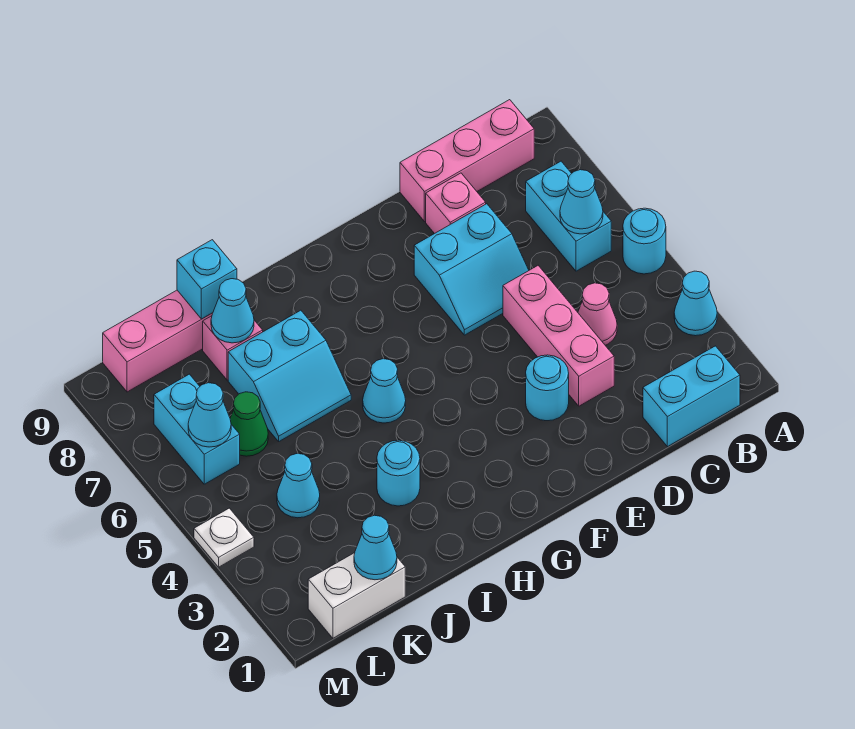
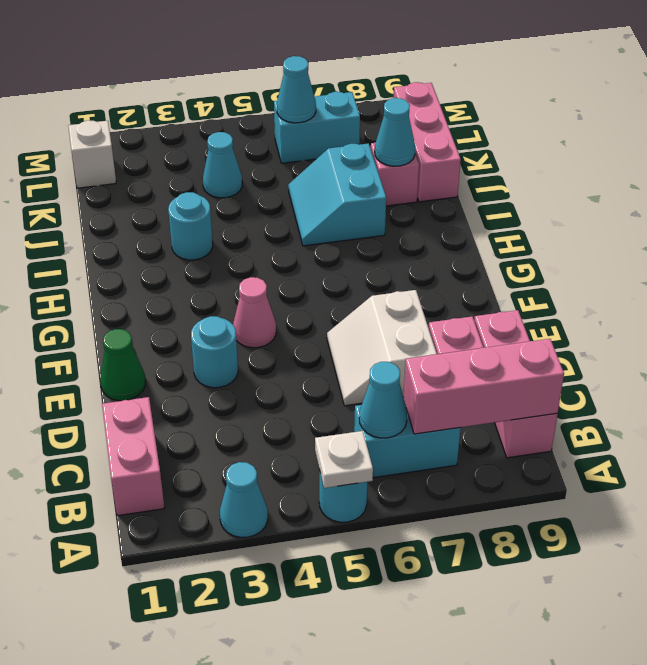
cyan 1x2 brick [643,346,740,447] -> pink 1x2 brick [102,397,164,516]
pink 1x1 cone [578,283,617,345] -> pink 1x1 cone moved to [233,277,276,348]
pink 1x3 brick [503,266,614,406] -> pink 1x3 brick moved to [403,339,564,434]
cyan 2x2 slope [414,204,529,335] -> white 2x2 slope [327,290,437,406]
cyan 1x1 cone [363,359,406,423] -> none
cyan 1x1 brick [177,240,237,319] -> none
white 1x2 brick [308,553,405,638] -> white 1x1 brick [68,120,116,188]
cyan 1x1 cone [354,515,397,580] -> none
green 1x1 cone [230,392,268,456] -> green 1x1 cone moved to [100,329,146,401]
white 1x1 plate [194,508,254,567] -> white 1x1 plate moved to [315,431,373,488]

